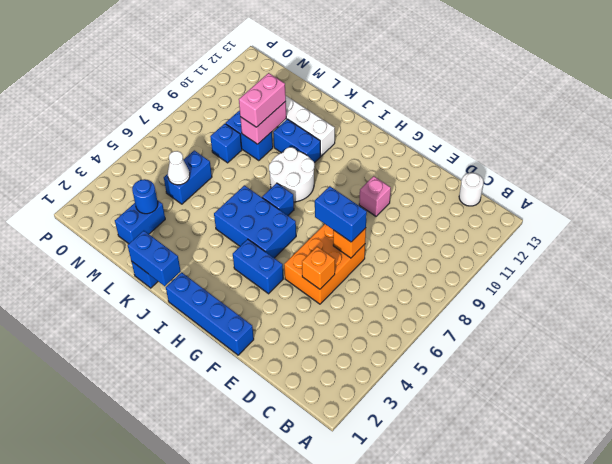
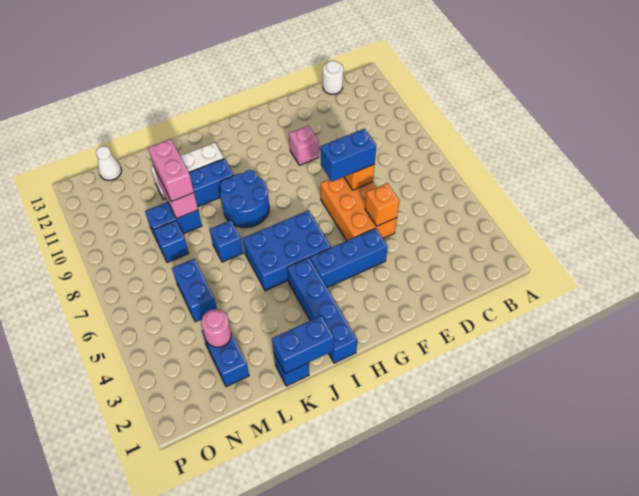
blue 1x4 brick [166,272,254,355] -> blue 1x4 brick turned to [287,258,357,363]
blue 1x2 brick [233,239,283,294] -> blue 1x3 brick [310,228,388,288]
blue 1x1 brick [262,183,294,215] -> blue 1x1 brick moved to [210,220,243,262]
white 2x2 round brick [269,147,315,202] -> blue 2x2 round brick [220,170,269,228]
blue 1x1 round brick [132,179,158,214] -> pink 1x1 round brick [201,309,231,347]
white 1x1 cone [168,151,190,185] -> white 1x1 cone moved to [96,146,122,180]

